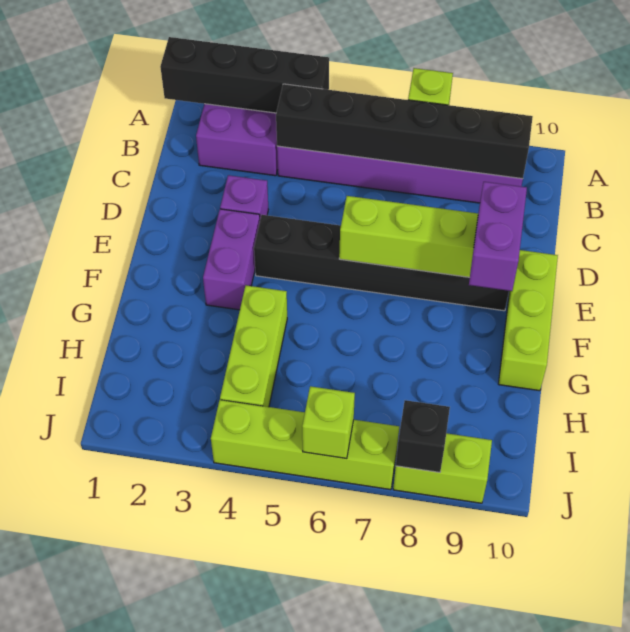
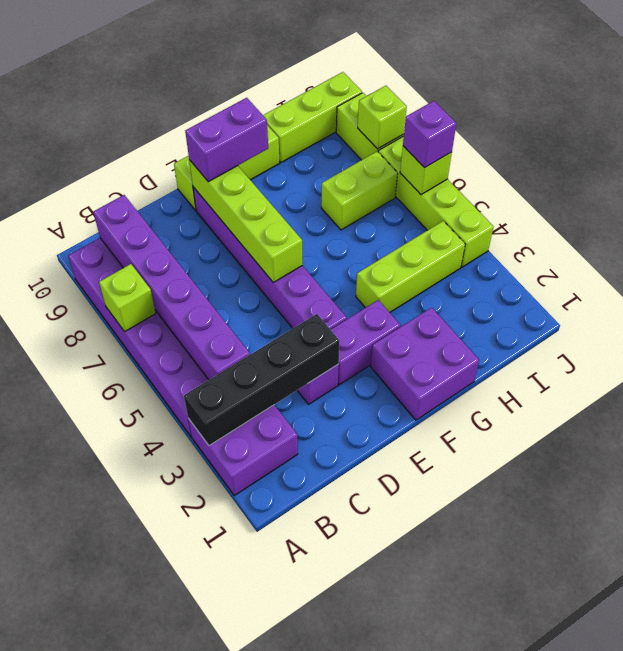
black 1x4 brick [160,37,329,113] -> black 1x4 brick turned to [184,314,340,446]
black 1x6 brick [276,84,533,179] -> purple 1x6 brick [93,195,250,380]
black 1x6 brick [254,215,509,311] -> purple 1x6 brick [193,187,347,329]
none -> purple 2x2 brick [371,307,479,420]
none -> lime 1x2 brick [321,152,398,230]
none -> lime 1x3 brick [263,72,362,162]
none -> purple 1x1 brick [403,101,456,168]
black 1x1 brick [396,400,450,472] -> lime 1x1 brick [358,86,407,149]

